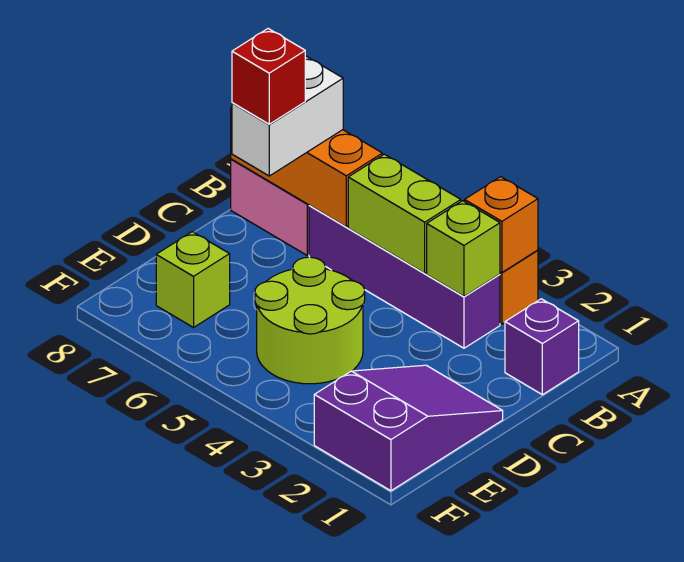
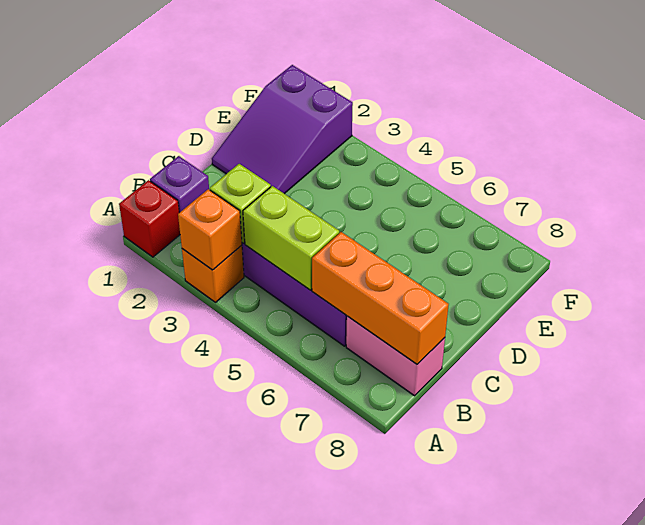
white 1x2 brick [232,56,343,176] -> none
red 1x1 brick [232,29,305,124] -> red 1x1 brick moved to [119,180,180,257]
lime 2x2 round brick [255,257,365,384] -> none
lime 1x1 brick [156,232,230,328] -> none

